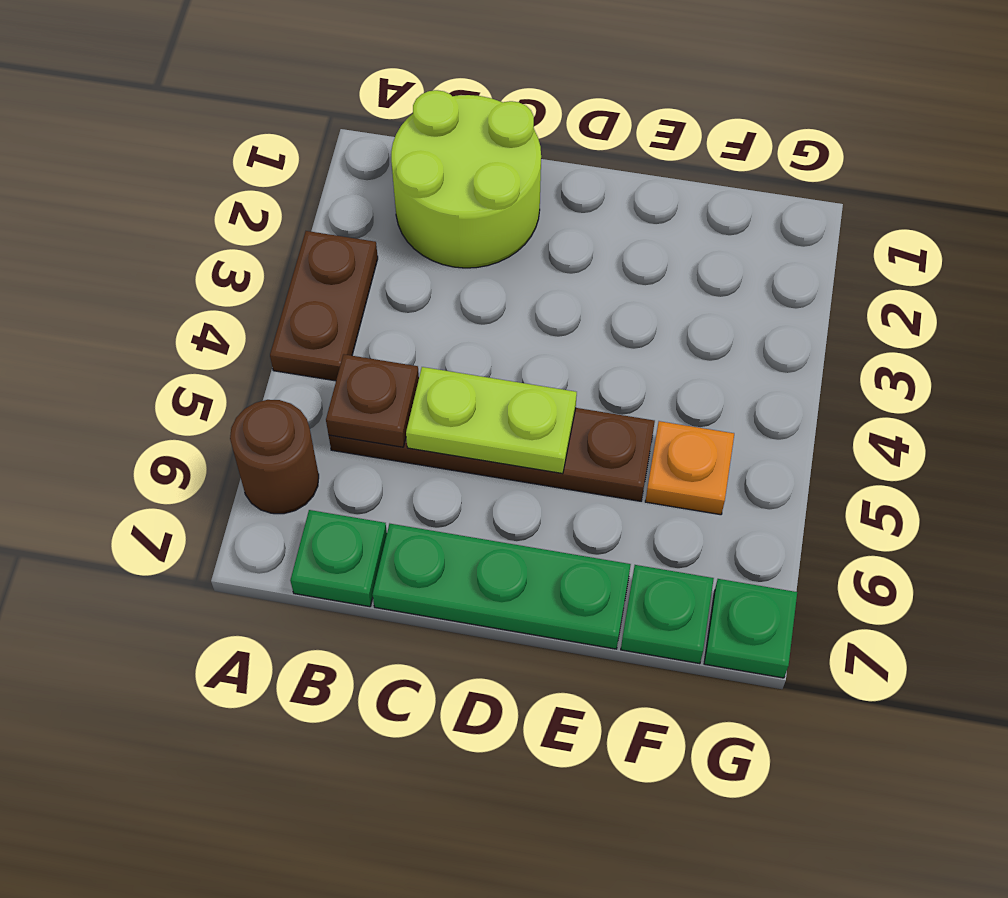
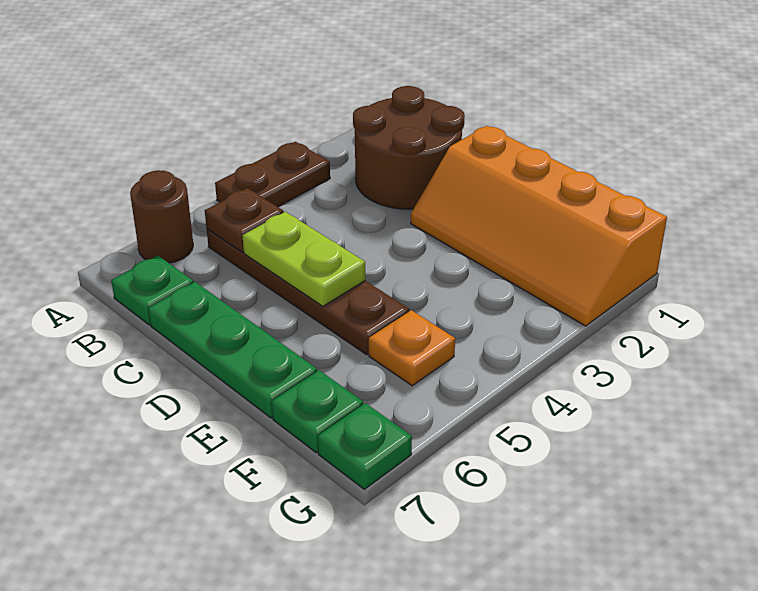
lime 2x2 round brick [391,90,541,268] -> brown 2x2 round brick [353,86,465,209]
none -> orange 2x4 slope [411,126,667,326]

